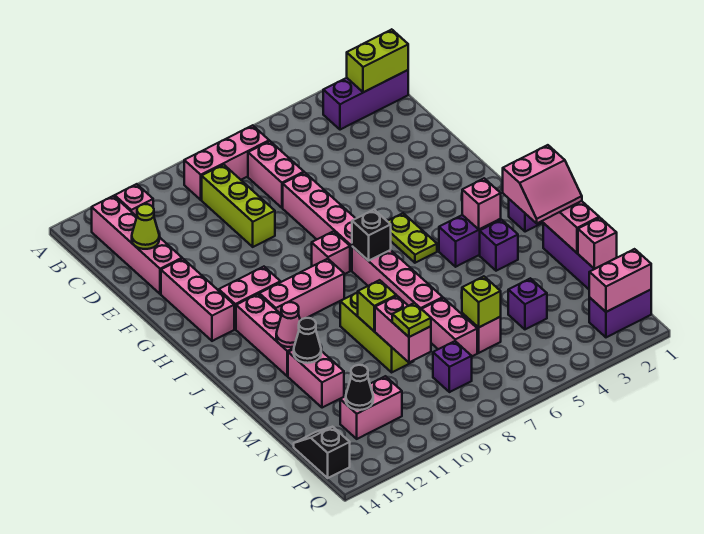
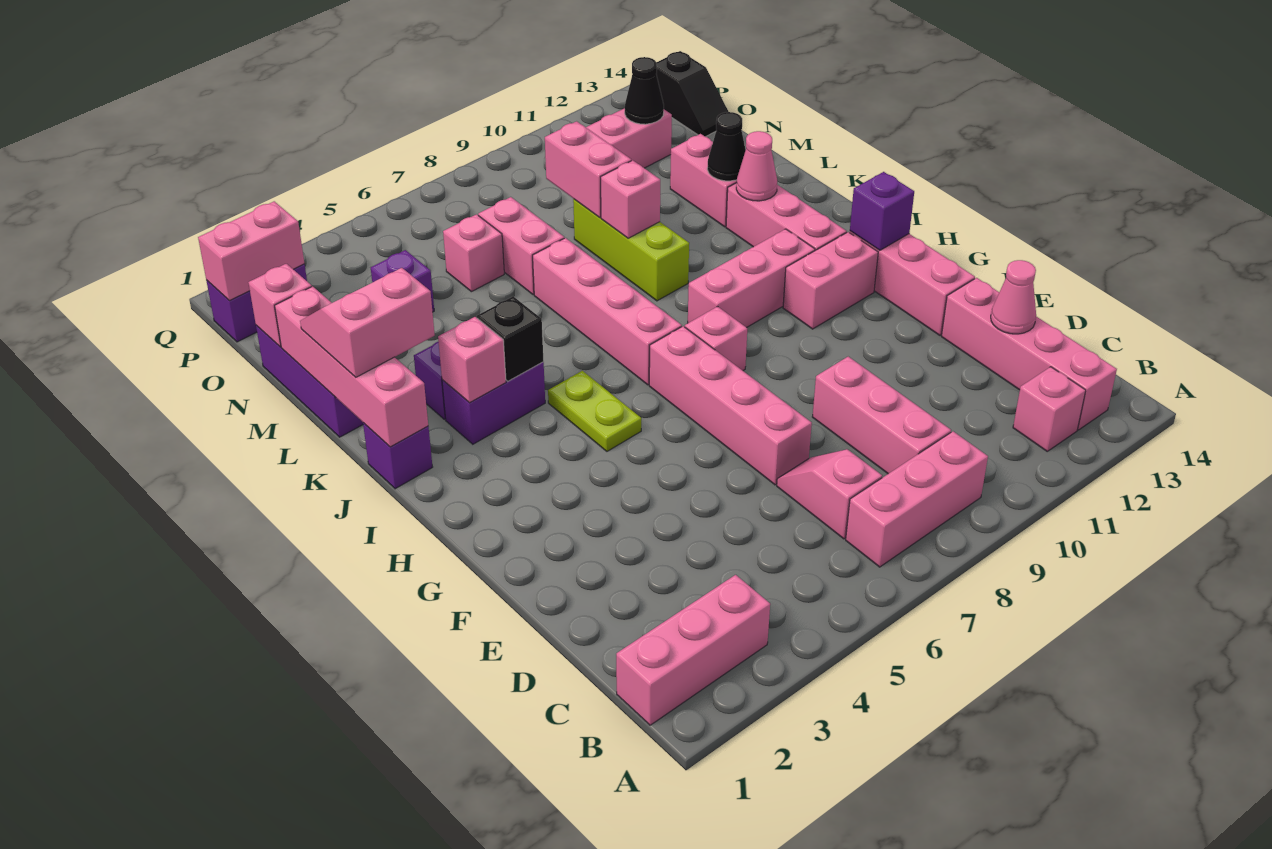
purple 1x3 brick [323,70,408,130] -> pink 1x3 brick [616,575,770,725]
lime 1x2 brick [347,29,408,92] -> none
pink 1x2 brick [248,141,304,208] -> pink 1x2 slope [777,449,882,539]
lime 1x3 brick [202,165,275,247] -> pink 1x3 brick [813,357,951,474]
lime 1x1 cone [132,204,159,249] -> pink 1x1 cone [991,260,1036,334]
black 1x1 brick [352,210,391,261] -> black 1x1 brick moved to [477,296,544,381]
lime 1x1 brick [358,280,396,331] -> pink 1x1 brick [601,160,660,238]
lime 1x1 brick [462,276,501,328] -> none
lime 1x1 plate [392,303,431,337] -> none
purple 1x1 brick [433,341,472,392] -> purple 1x1 brick moved to [850,172,914,250]

